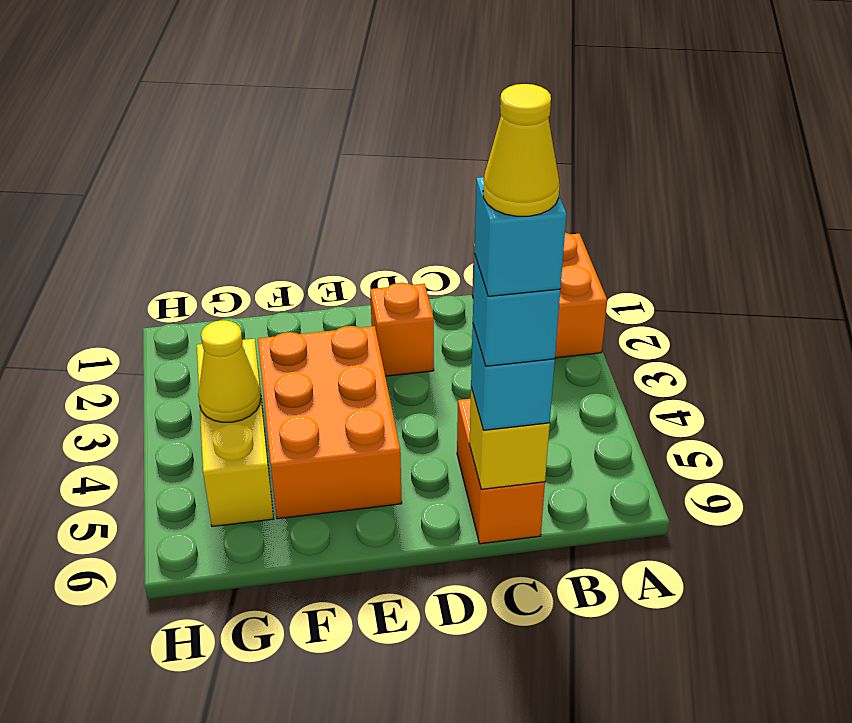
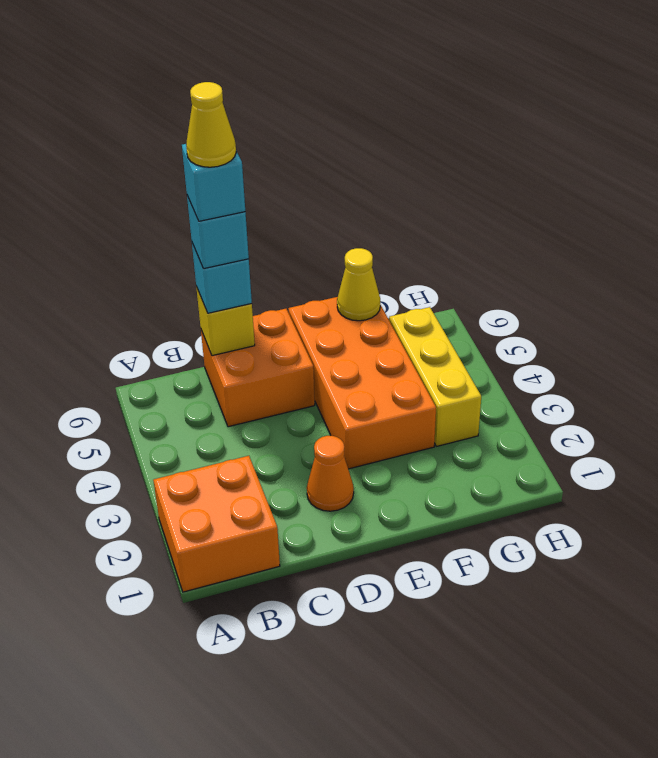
orange 1x2 brick [457,399,545,544] -> orange 2x2 brick [201,309,315,427]
orange 1x1 brick [370,283,434,376] -> orange 1x1 cone [307,436,354,511]
orange 2x3 brick [258,326,402,519] -> orange 2x4 brick [289,297,436,469]
yellow 1x1 cone [198,320,261,422] -> yellow 1x1 cone moved to [337,248,380,321]

